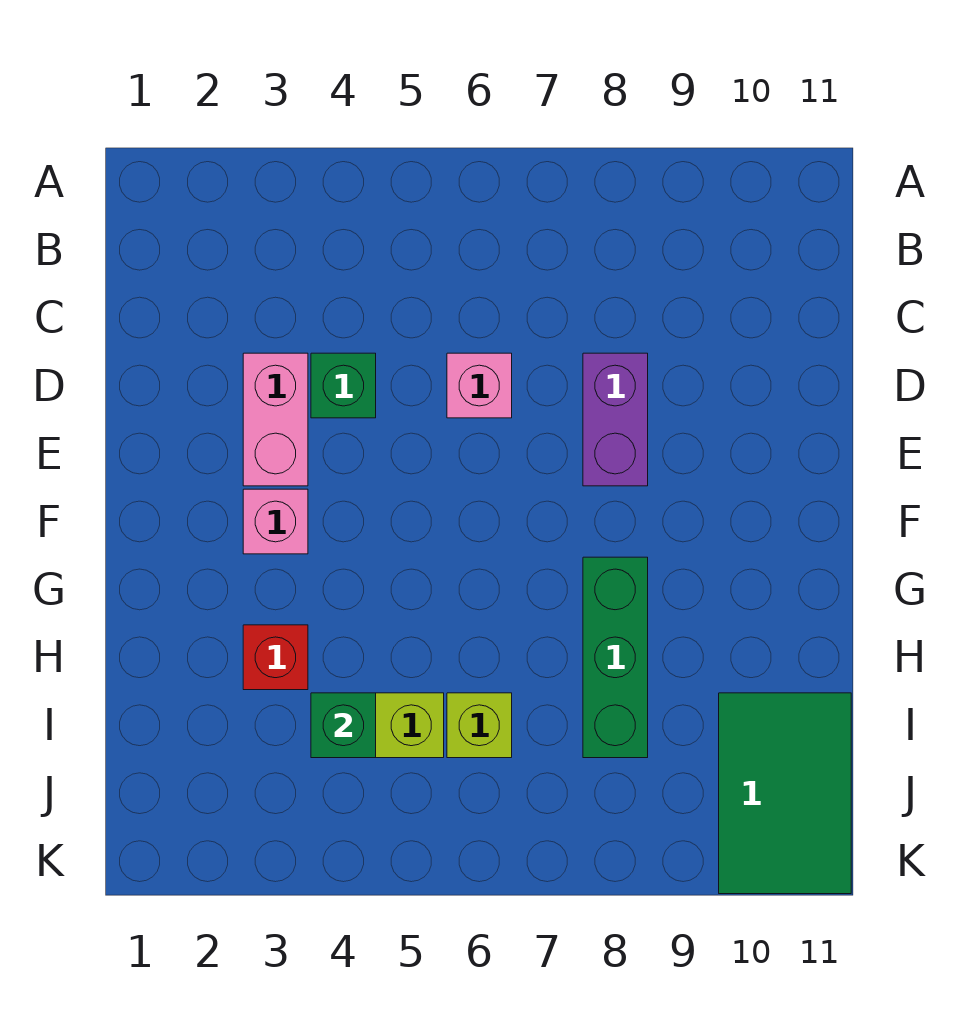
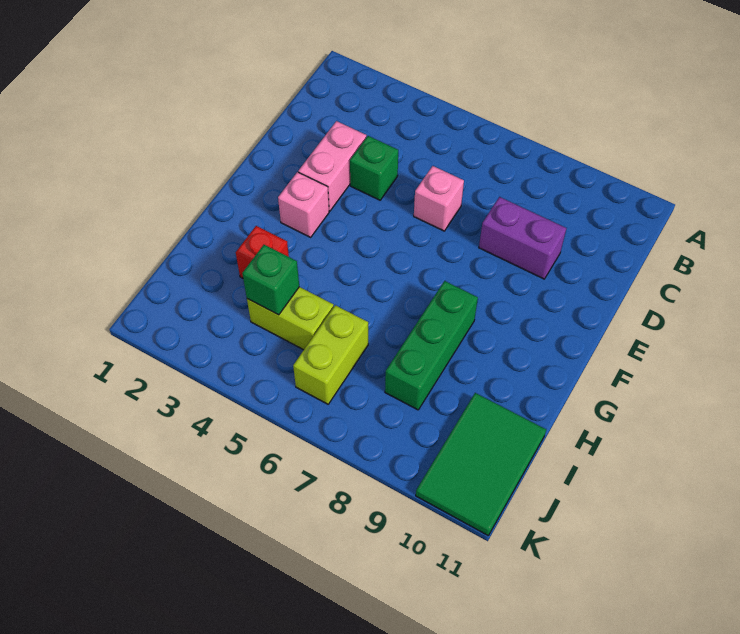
purple 1x2 brick [583,353,648,486] -> purple 1x2 brick turned to [479,197,566,279]
lime 1x1 brick [447,693,512,758] -> lime 1x2 brick [293,305,368,404]

